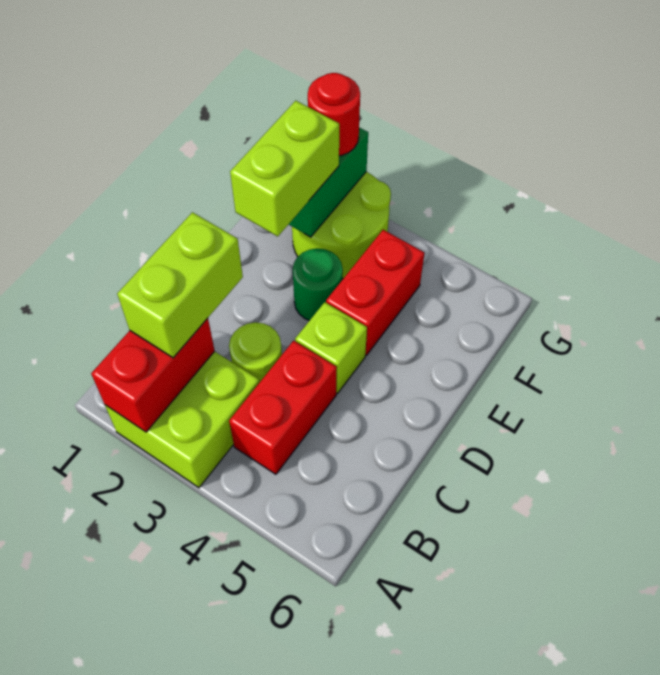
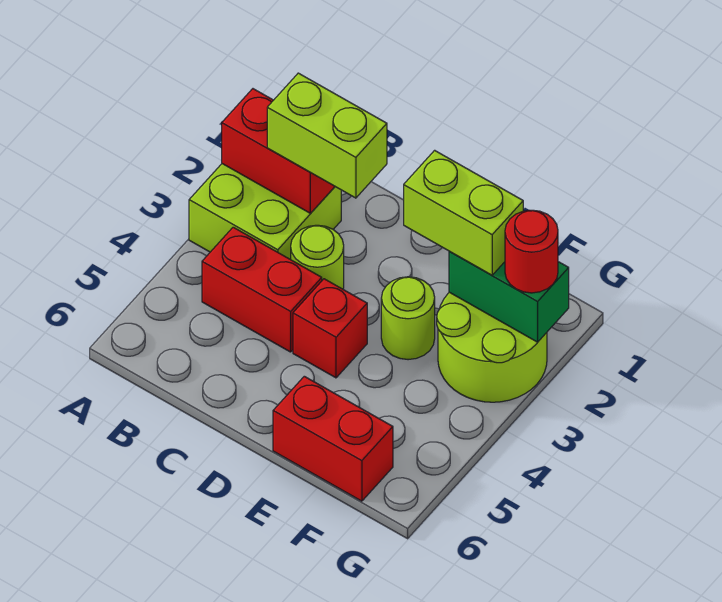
lime 1x1 brick [295,302,367,393] -> red 1x1 brick [293,279,367,378]
green 1x1 round brick [293,248,343,321] -> lime 1x1 round brick [381,277,435,360]
red 1x2 brick [326,230,424,355] -> red 1x2 brick moved to [273,376,393,501]

